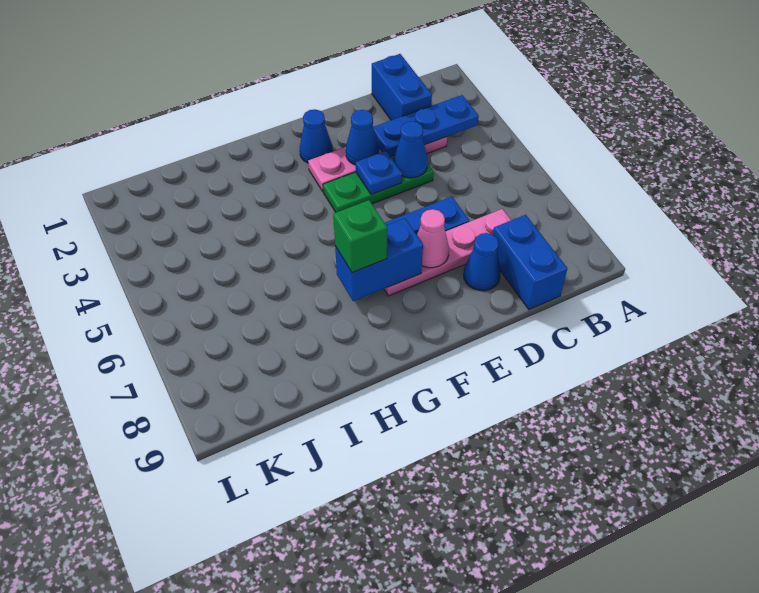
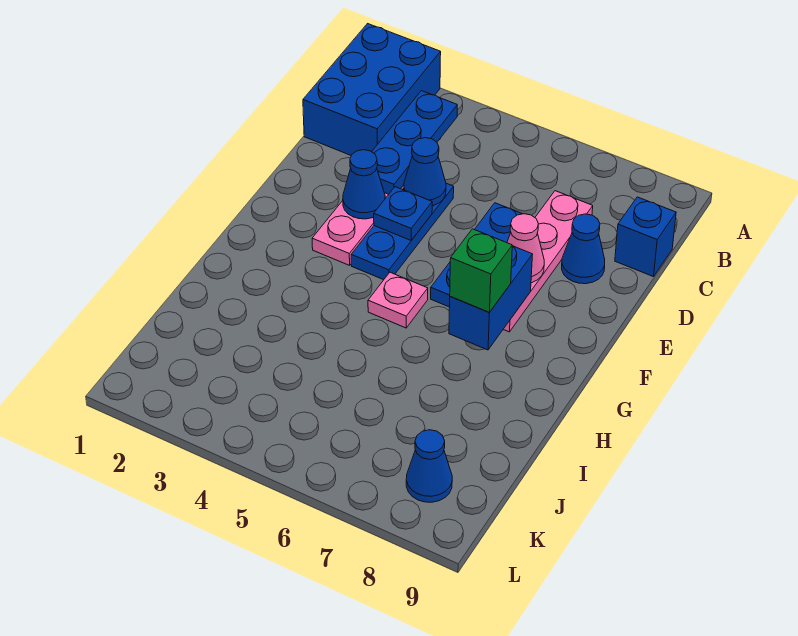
blue 1x2 brick [372,54,432,120] -> blue 2x3 brick [303,24,441,155]
blue 1x2 brick [493,215,567,310] -> blue 1x1 brick [615,197,676,277]
green 1x3 plate [323,158,434,212] -> blue 1x3 plate [351,183,454,280]
blue 1x1 cone [300,109,333,163] -> blue 1x1 cone moved to [406,430,452,502]
none -> pink 1x1 plate [368,272,428,328]

